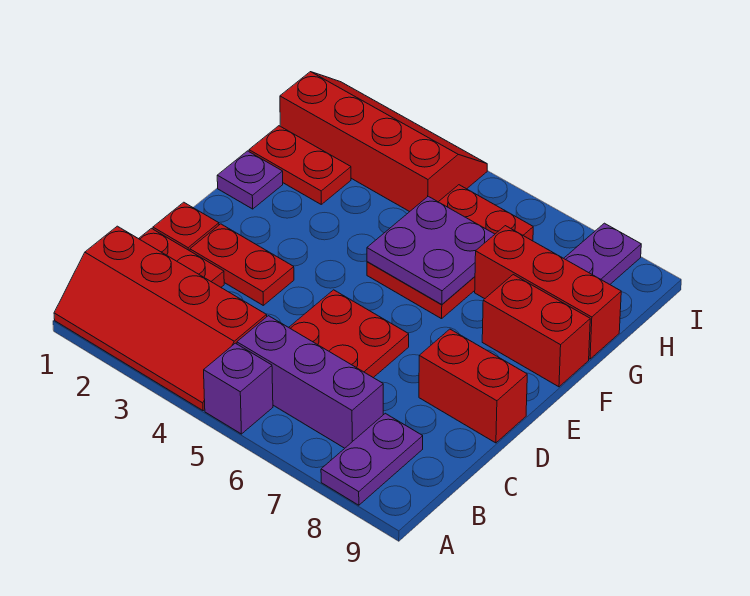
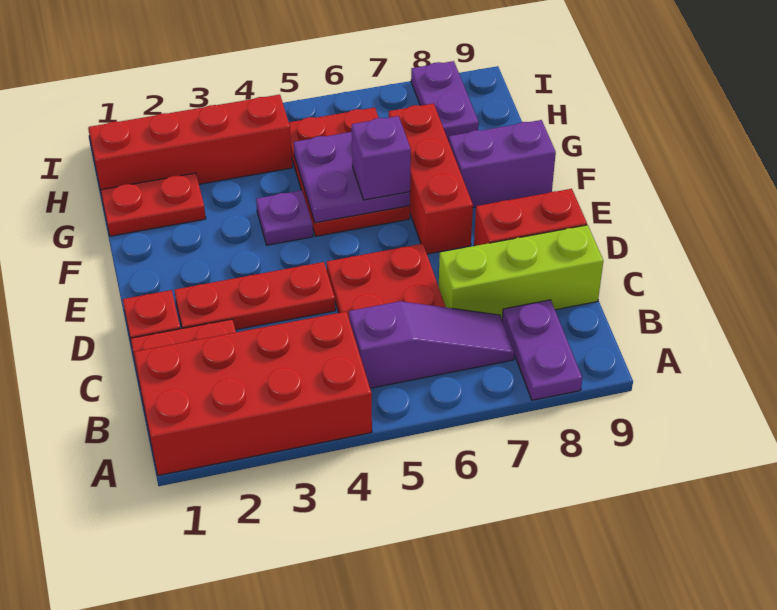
red 2x4 slope [54,226,267,411] -> red 2x4 brick [134,312,372,475]
purple 1x1 brick [204,343,273,434] -> purple 1x1 brick moved to [352,116,411,200]
purple 1x3 brick [237,316,383,448] -> purple 1x3 slope [349,301,514,388]
none -> lime 1x3 brick [439,225,603,318]
red 1x2 plate [190,224,294,305] -> red 1x3 plate [174,262,335,330]
purple 1x1 plate [217,151,283,209] -> purple 1x1 plate moved to [256,190,313,245]
red 1x2 brick [482,275,590,387] -> purple 1x2 brick [449,120,556,208]
red 1x3 brick [475,226,621,359] -> red 1x3 brick turned to [389,103,473,254]

